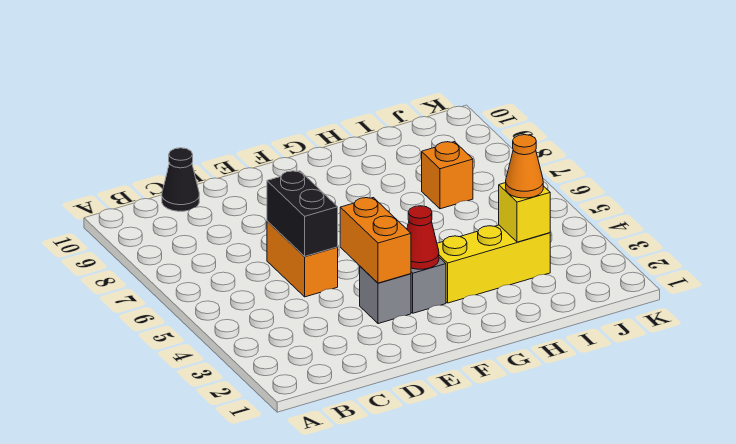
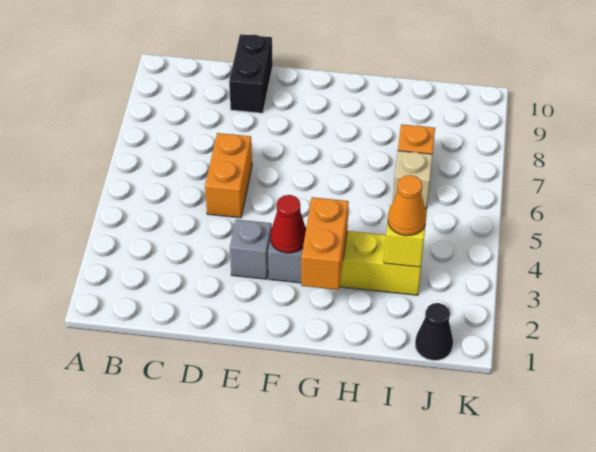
black 1x1 cone [162,148,199,211] -> black 1x1 cone moved to [415,303,453,360]
black 1x2 brick [267,171,338,256] -> black 1x2 brick moved to [229,34,273,113]
orange 1x2 brick [340,198,411,283] -> orange 1x2 brick moved to [301,197,349,290]
none -> tan 1x1 brick [393,151,433,209]

